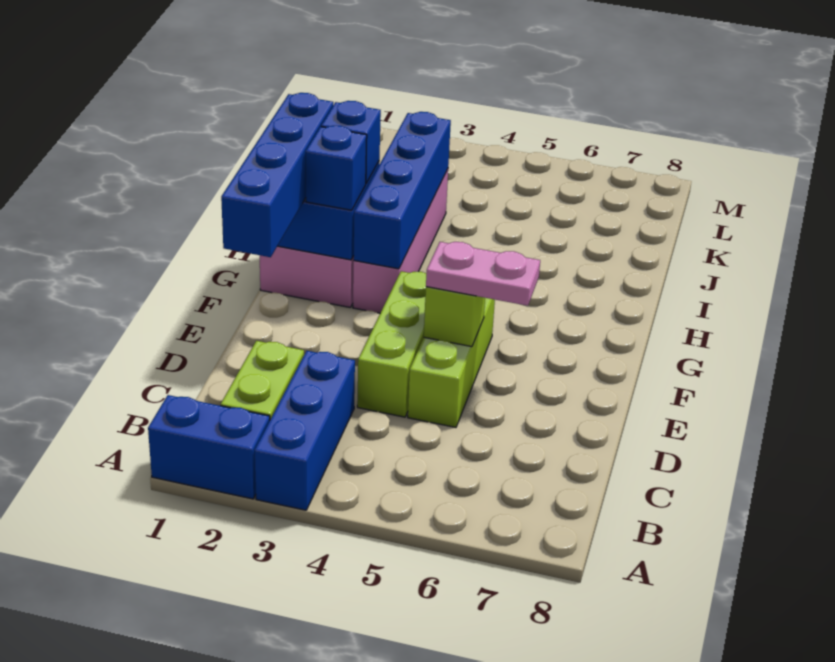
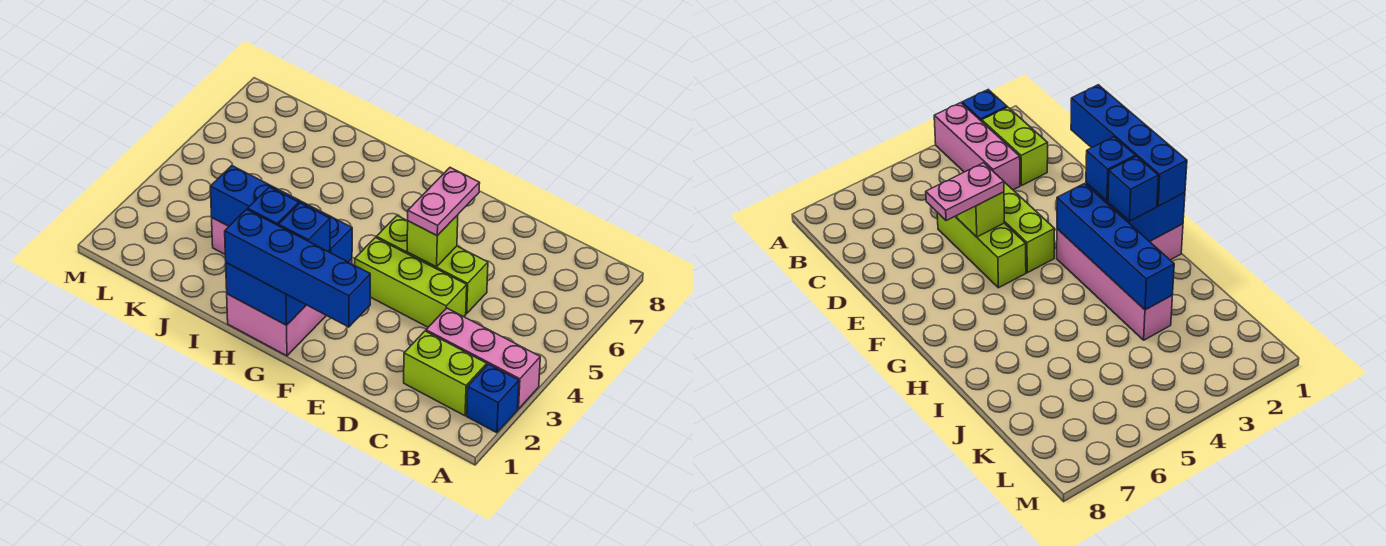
blue 1x2 brick [148,395,270,499] -> blue 1x1 brick [467,364,519,433]
blue 1x3 brick [255,351,355,510] -> pink 1x3 brick [426,308,540,409]

